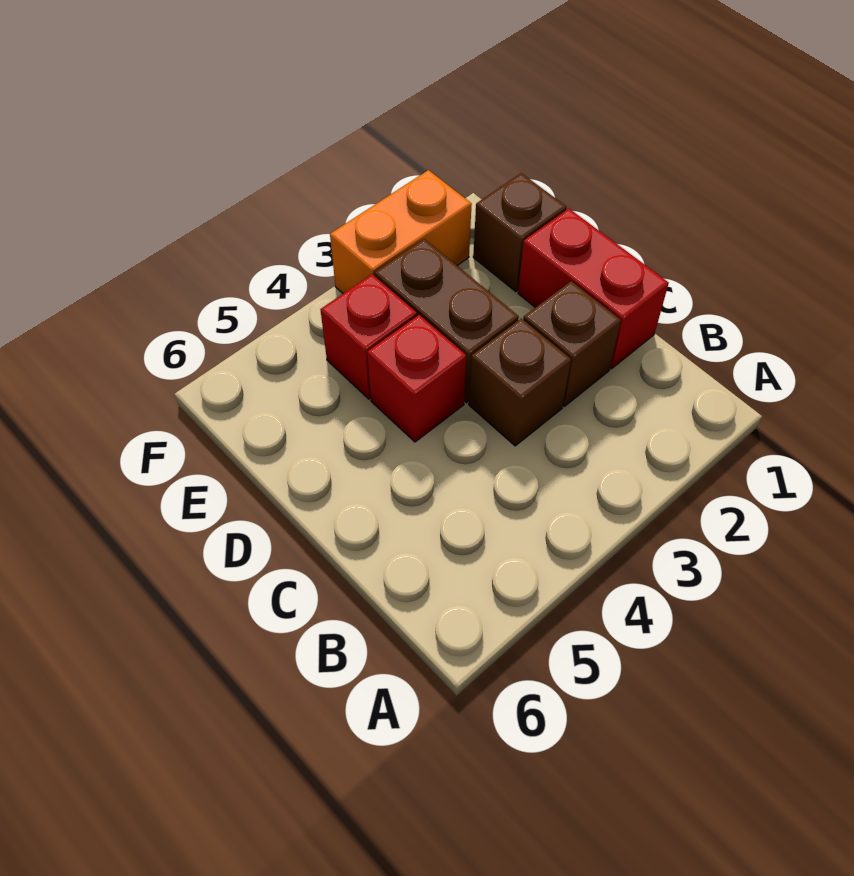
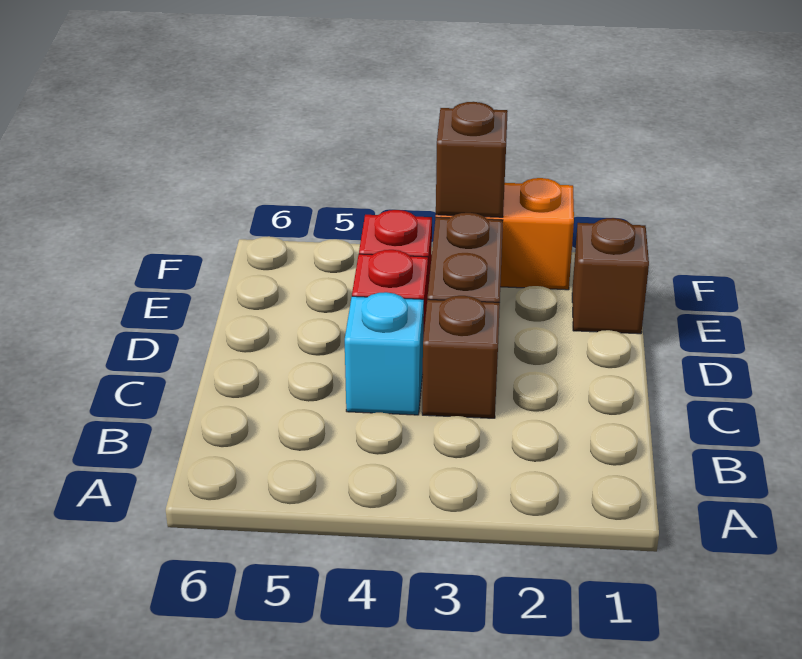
red 1x2 brick [518,209,669,369] -> none
brown 1x1 brick [523,281,621,406] -> brown 1x1 brick moved to [436,102,508,217]
none -> cyan 1x1 brick [345,292,424,415]

